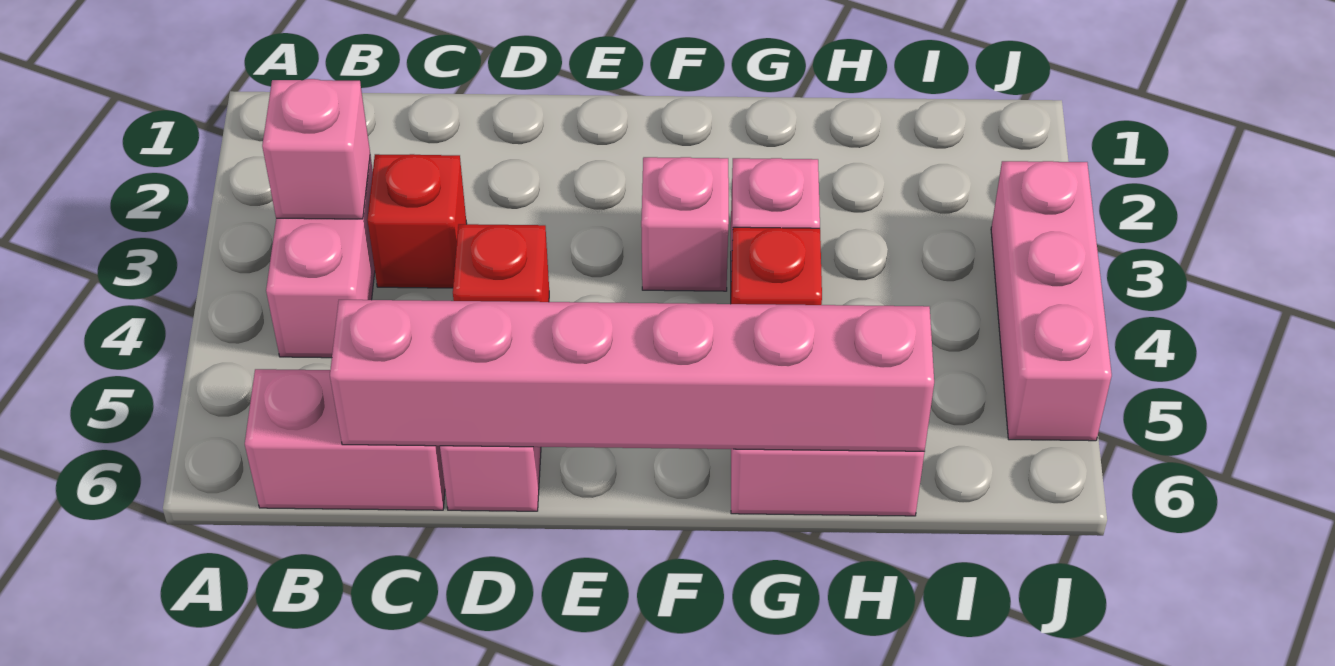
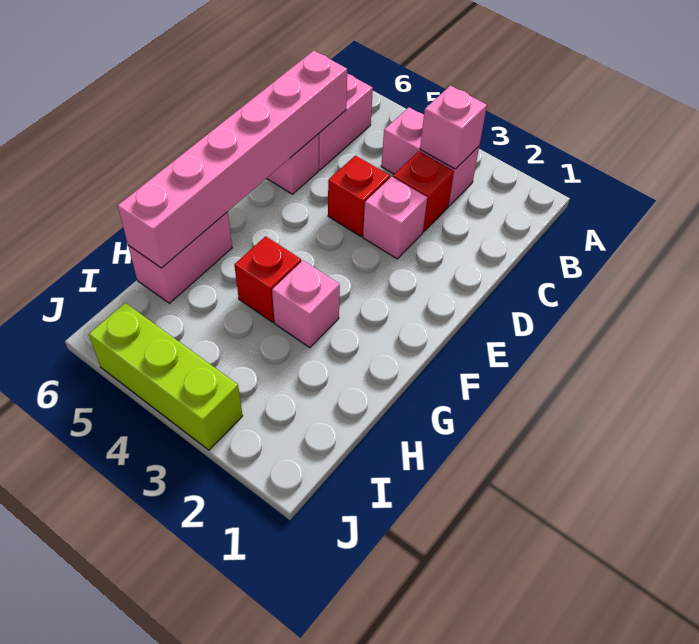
pink 1x1 brick [641,157,729,291] -> pink 1x1 brick moved to [363,177,427,259]
pink 1x3 brick [991,161,1112,441] -> lime 1x3 brick [89,303,243,450]

